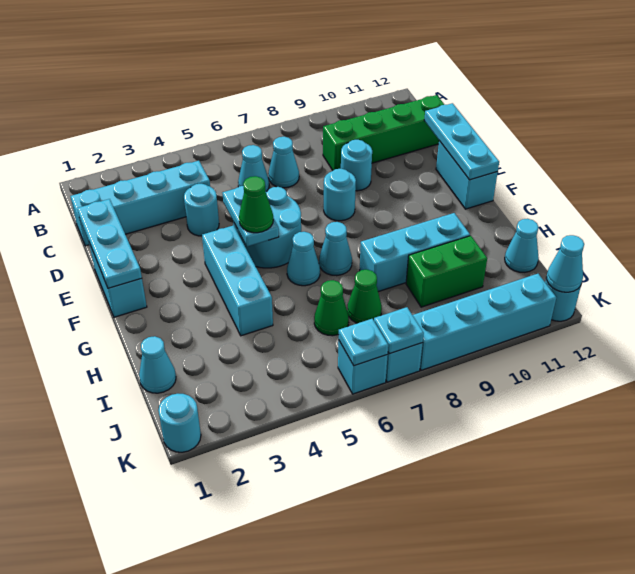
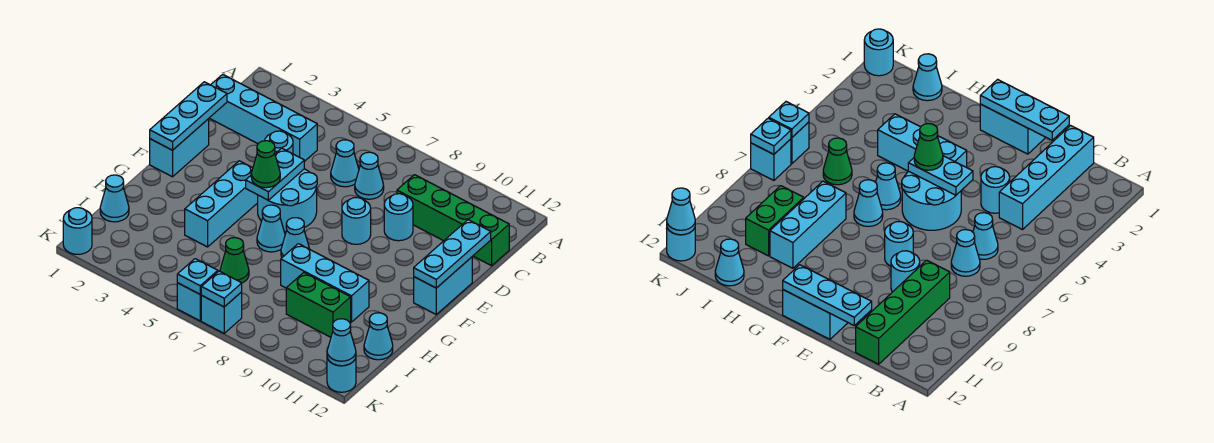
green 1x1 cone [347,270,382,323] -> none
cyan 1x4 brick [413,274,556,370] -> none

